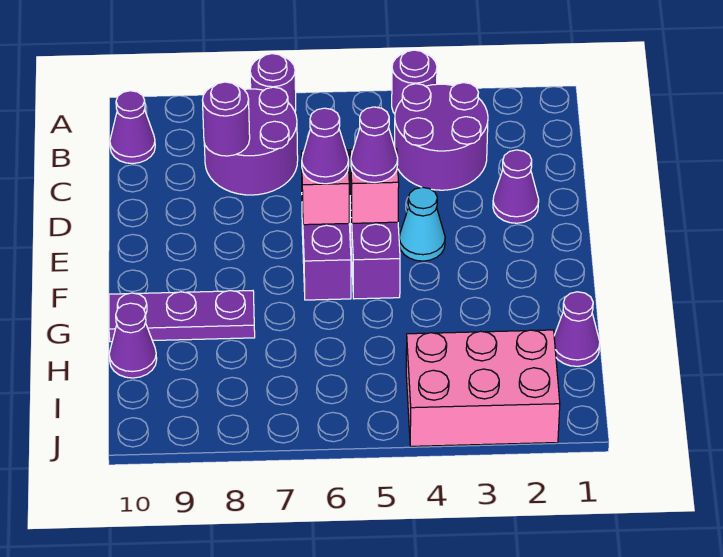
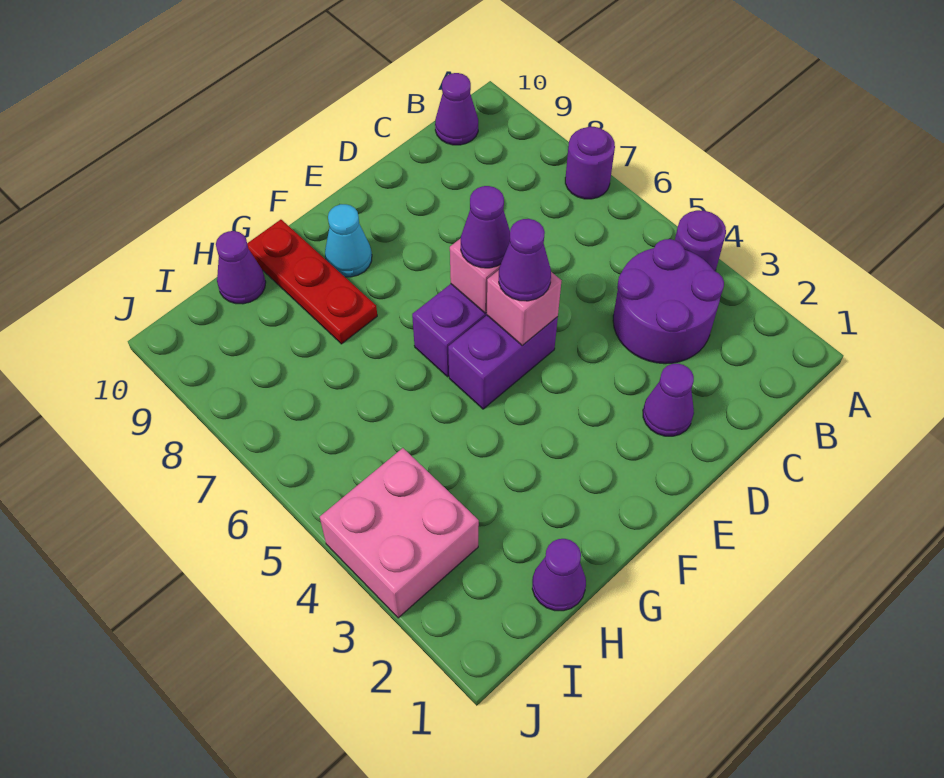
purple 2x2 round brick [204,87,298,195] -> none
purple 1x1 round brick [202,82,250,156] -> none
cyan 1x1 cone [399,187,445,261] -> cyan 1x1 cone moved to [325,204,372,277]
purple 1x3 plate [109,291,255,342] -> red 1x3 plate [247,220,377,344]
pink 2x3 brick [406,330,560,446] -> pink 2x2 brick [320,448,479,618]

